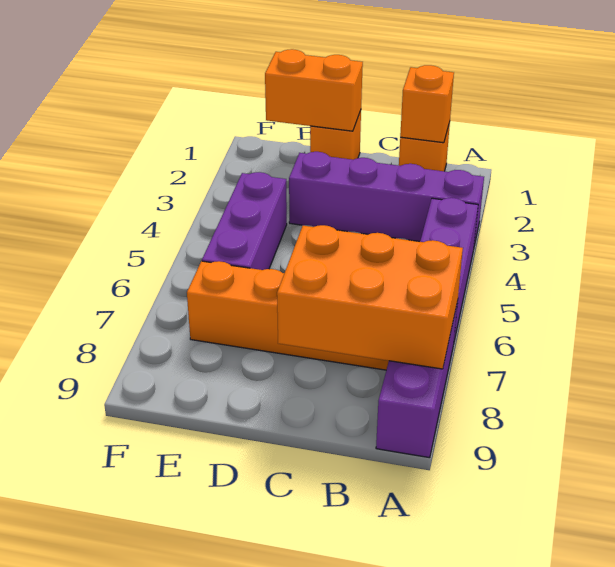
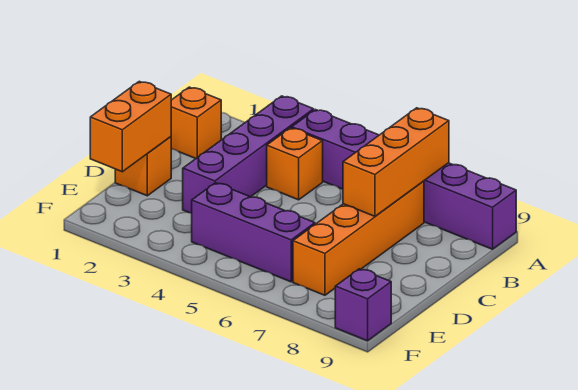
orange 2x3 brick [277,225,463,369] -> orange 1x3 brick [343,108,449,216]
orange 1x1 brick [400,65,454,143] -> orange 1x1 brick moved to [267,128,323,200]
none -> purple 1x1 brick [335,269,391,341]

